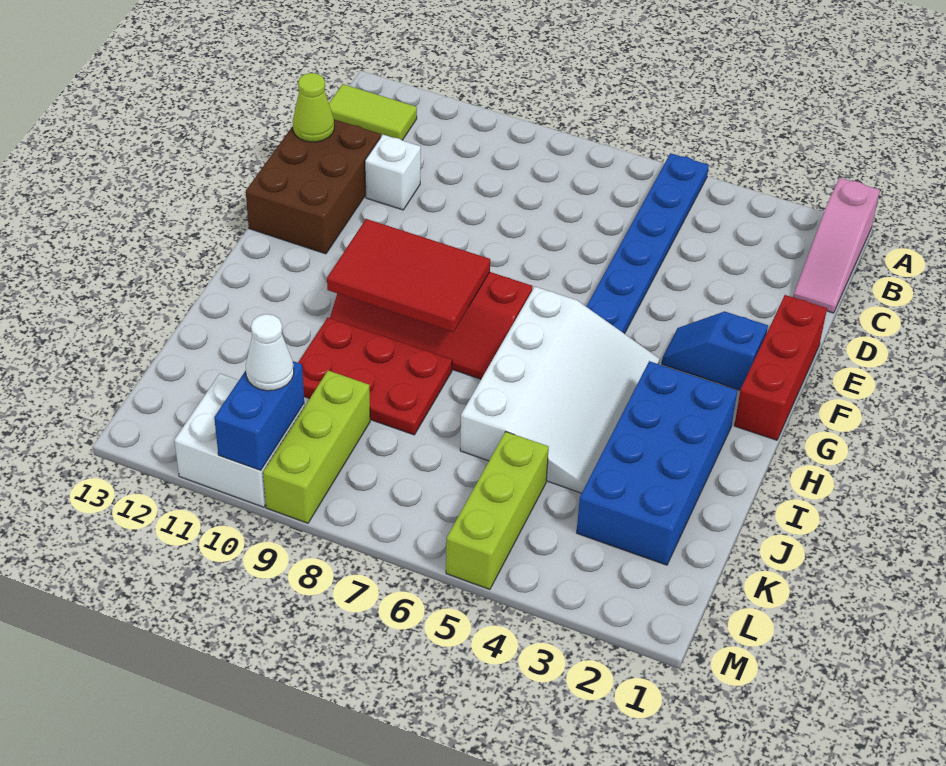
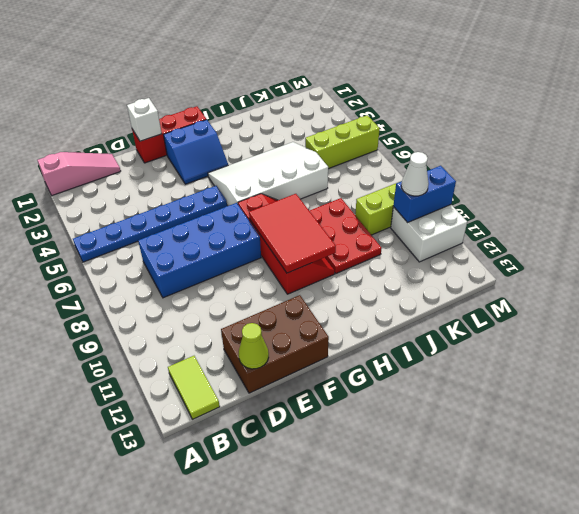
white 1x1 brick [365,135,421,210] -> white 1x1 brick moved to [127,98,162,141]
blue 1x2 slope [662,312,768,390] -> blue 2x2 slope [164,120,228,184]
blue 2x4 brick [577,361,737,565] -> blue 2x4 brick moved to [138,203,261,298]

